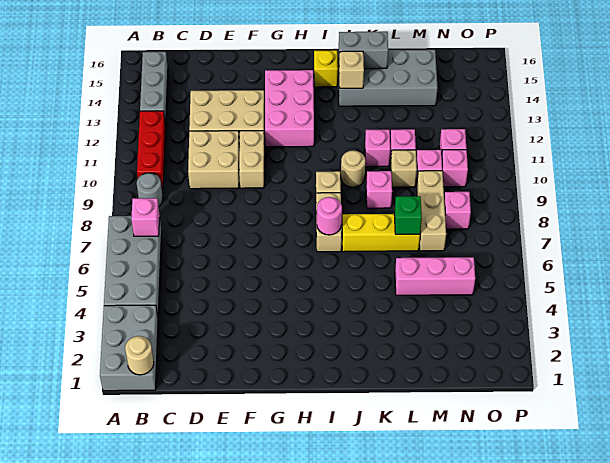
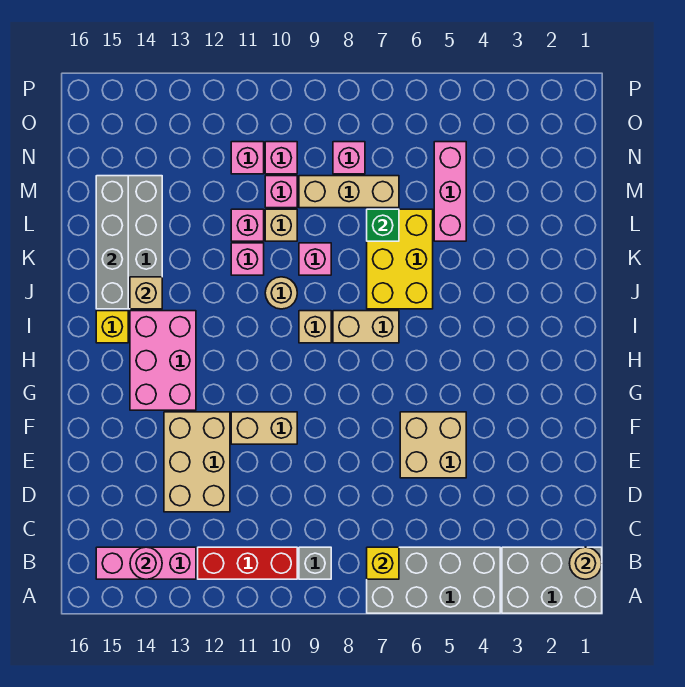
pink 1x1 brick [131,198,160,236] -> yellow 1x1 brick [367,547,399,579]
grey 1x1 round brick [137,173,163,206] -> grey 1x1 brick [299,547,331,579]
grey 1x3 brick [140,52,168,127] -> pink 1x3 brick [96,547,196,579]
tan 2x2 brick [188,131,239,189] -> tan 2x2 brick moved to [400,412,466,478]
pink 2x3 brick [265,70,314,147] -> pink 2x3 brick turned to [130,311,196,410]
pink 1x1 round brick [317,197,342,235] -> pink 1x1 round brick moved to [130,547,162,579]
yellow 1x3 brick [342,214,420,252] -> yellow 2x3 brick [367,209,433,309]
grey 1x2 brick [339,32,388,69] -> grey 1x4 brick [96,176,128,309]

